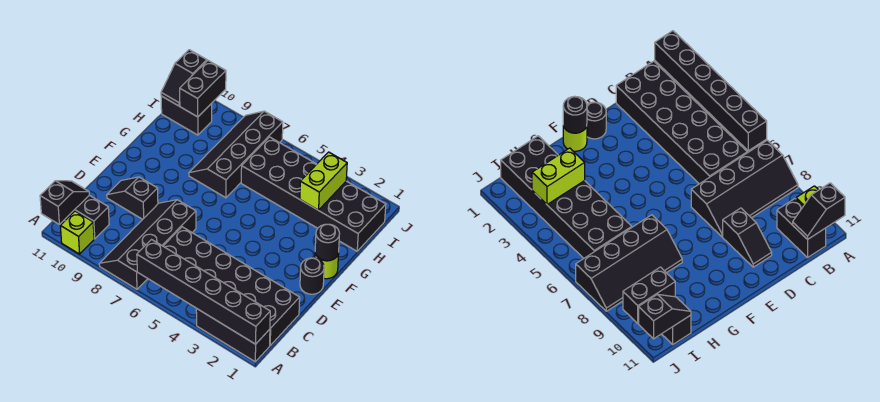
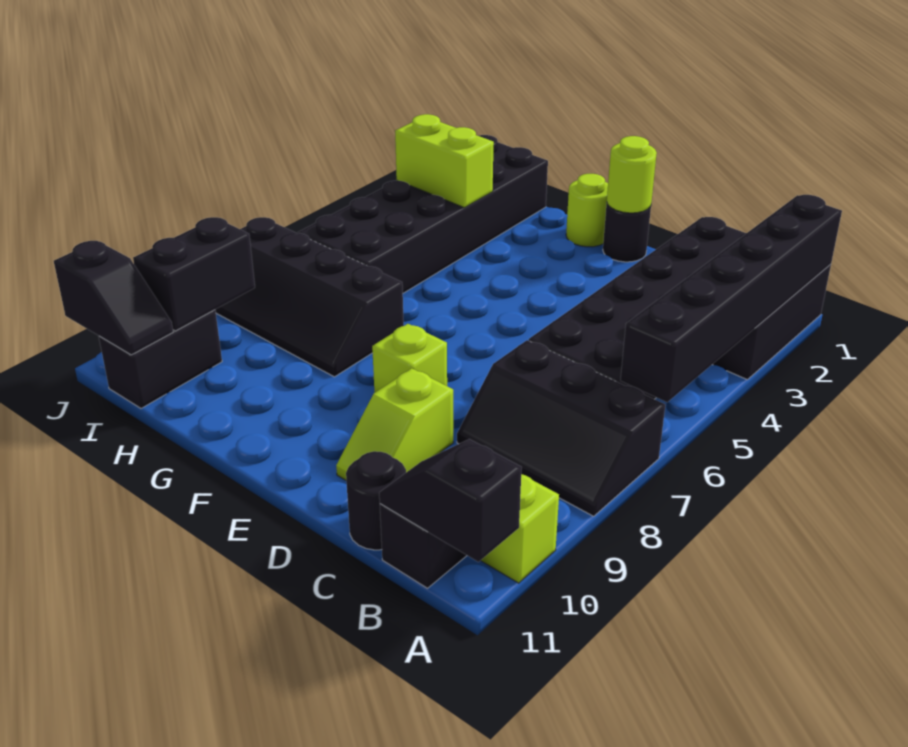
black 2x4 slope [99,200,196,289] -> black 2x3 slope [457,340,665,516]
black 1x2 slope [107,177,158,219] -> lime 1x2 slope [336,368,453,480]
none -> lime 1x1 round brick [607,136,657,213]
none -> lime 1x1 brick [372,324,447,393]
black 1x1 round brick [315,224,340,261] -> black 1x1 round brick moved to [346,451,406,550]
black 1x2 brick [180,61,226,117] -> black 1x2 brick turned to [133,217,255,331]

